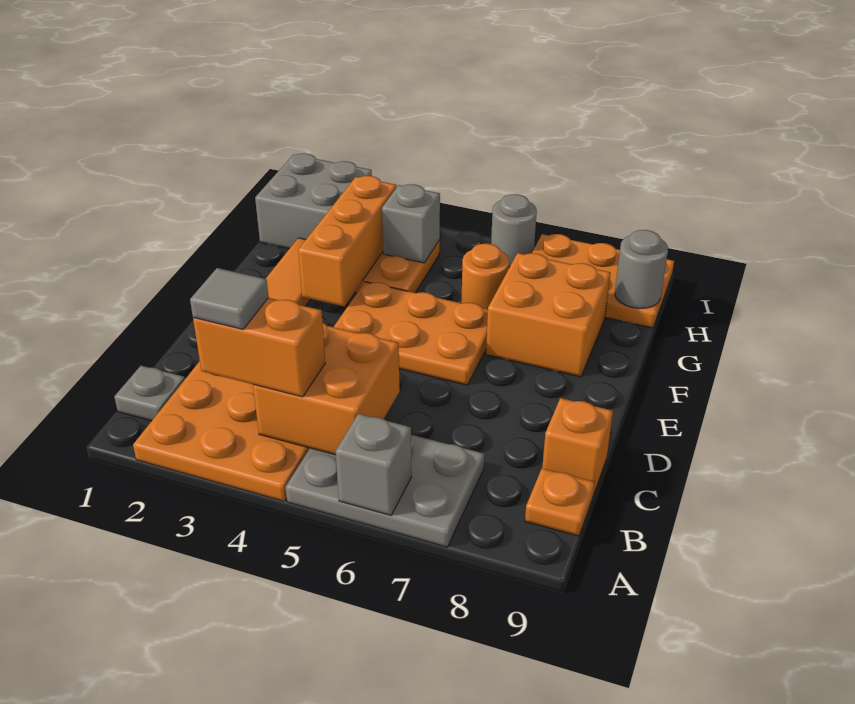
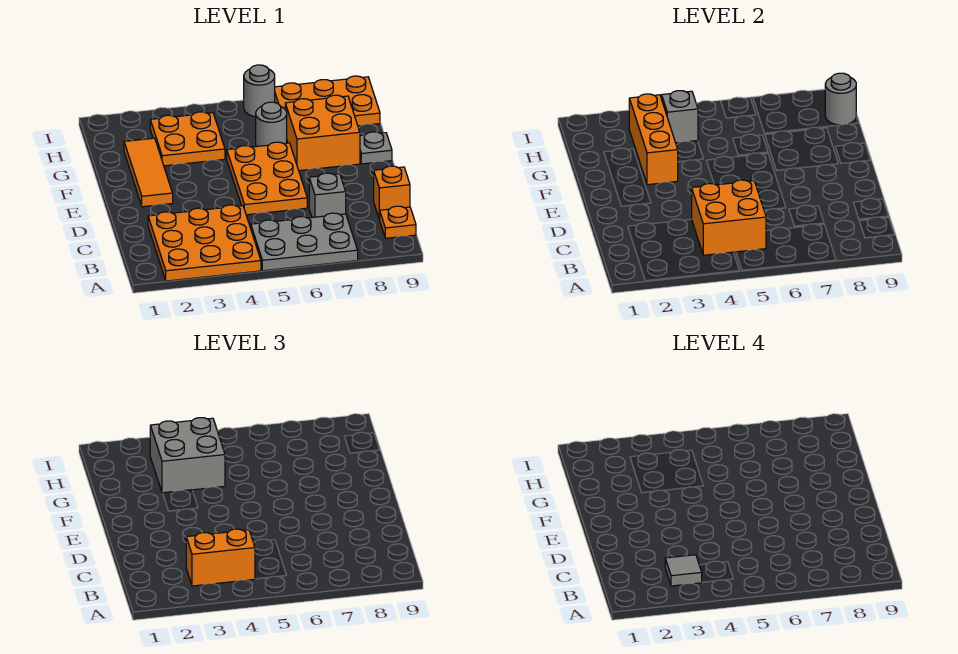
grey 1x1 brick [336,414,412,515] -> grey 1x1 brick moved to [309,173,346,217]
grey 1x1 plate [114,366,185,421] -> grey 1x1 plate moved to [360,132,392,164]
orange 2x3 plate [334,282,488,385] -> orange 2x3 plate turned to [227,142,307,215]
orange 1x1 round brick [461,243,509,309] -> grey 1x1 round brick [256,102,287,147]
grey 2x2 brick [255,153,372,249] -> grey 2x2 brick moved to [150,418,225,493]

